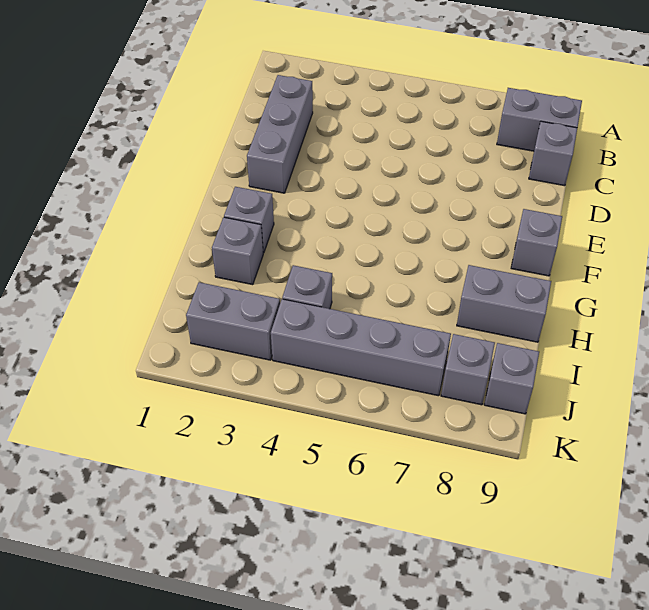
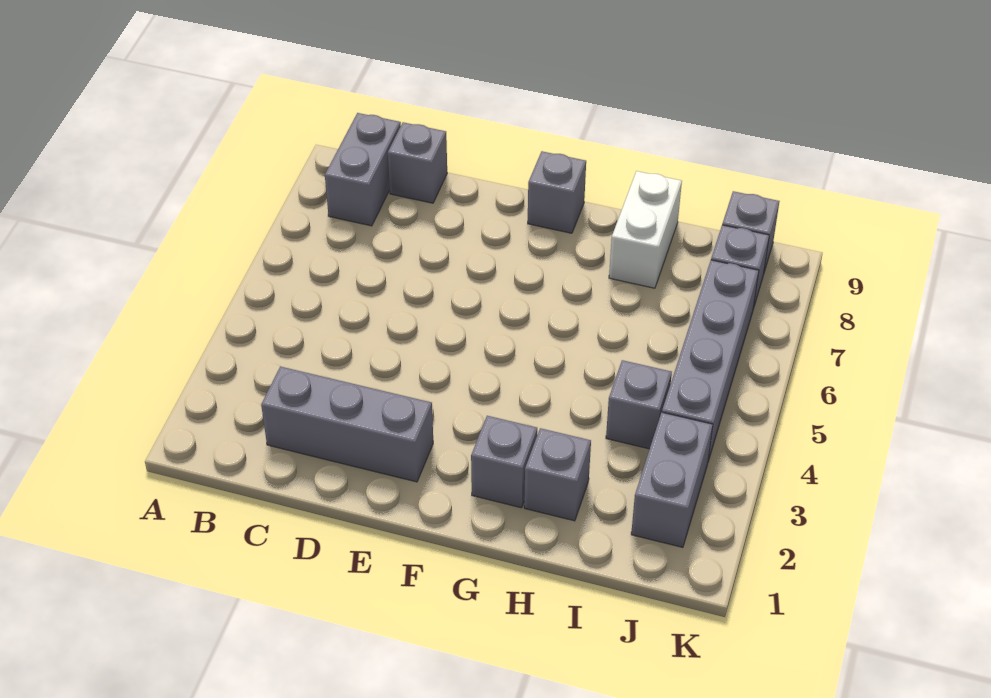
grey 1x2 brick [457,265,551,342] -> white 1x2 brick [609,171,682,288]

